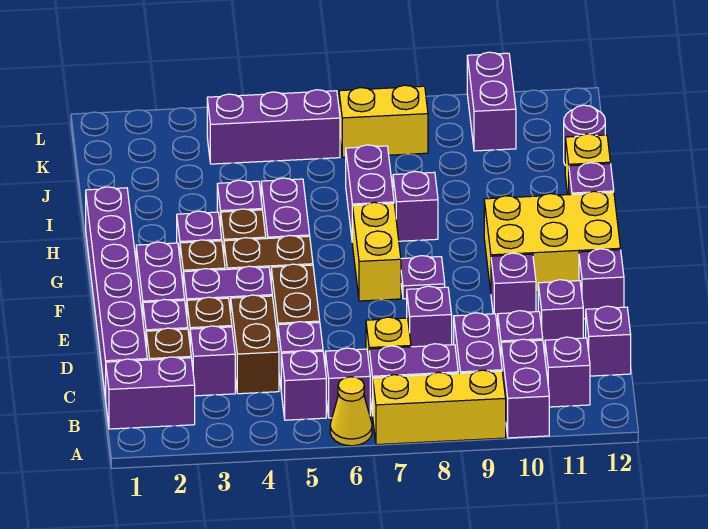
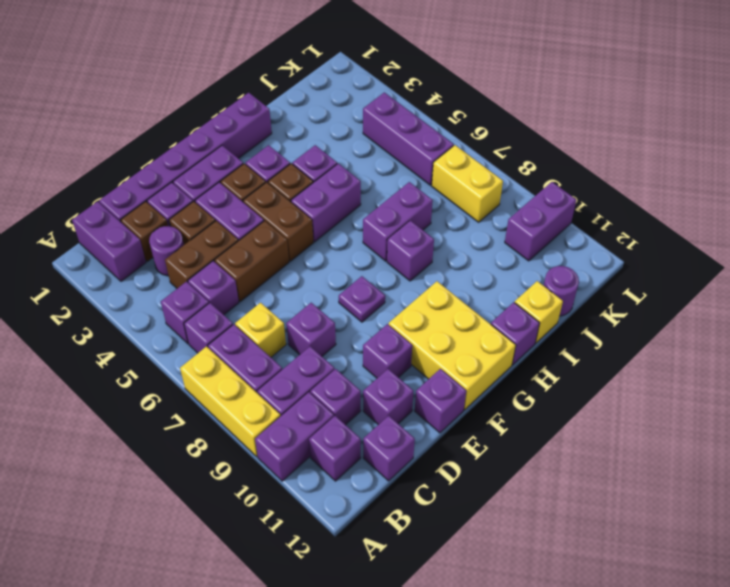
yellow 1x1 cone [330,377,372,446] -> none
purple 1x1 brick [190,326,235,396] -> purple 1x1 round brick [149,226,184,276]
yellow 1x2 brick [352,202,401,301] -> none

